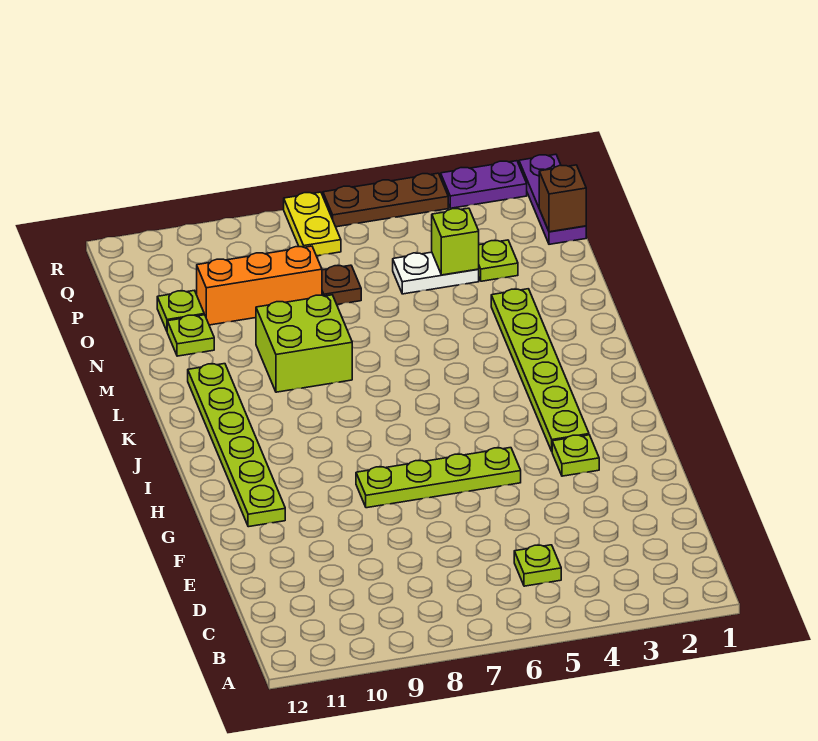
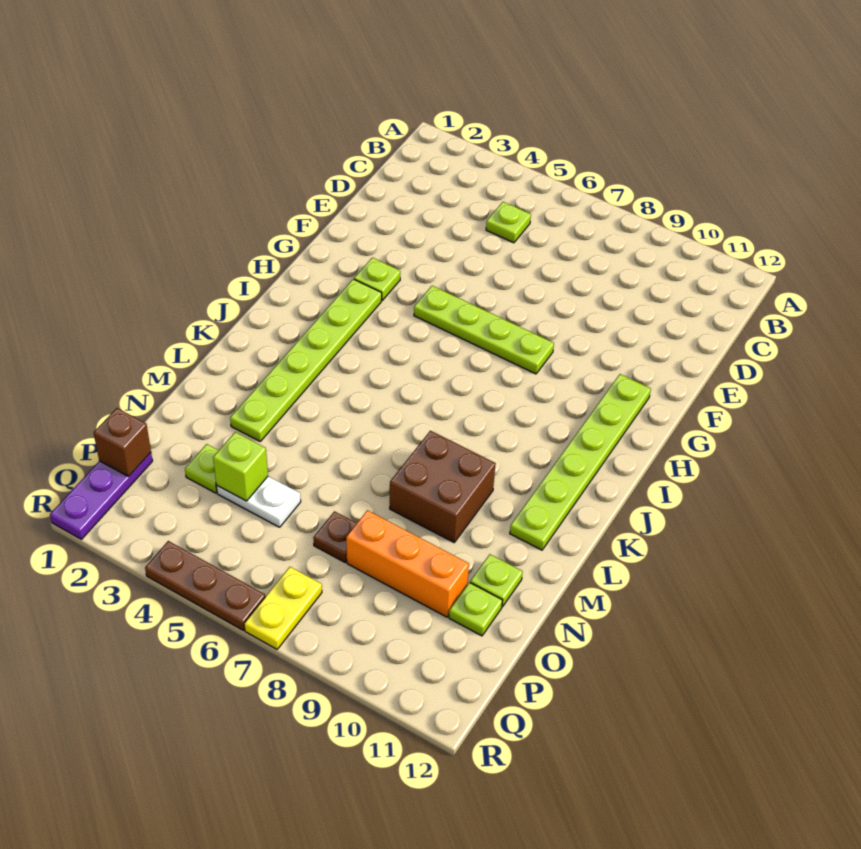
lime 2x2 brick [256,295,352,392] -> brown 2x2 brick [390,431,496,542]
purple 1x2 plate [441,161,527,208] -> none

